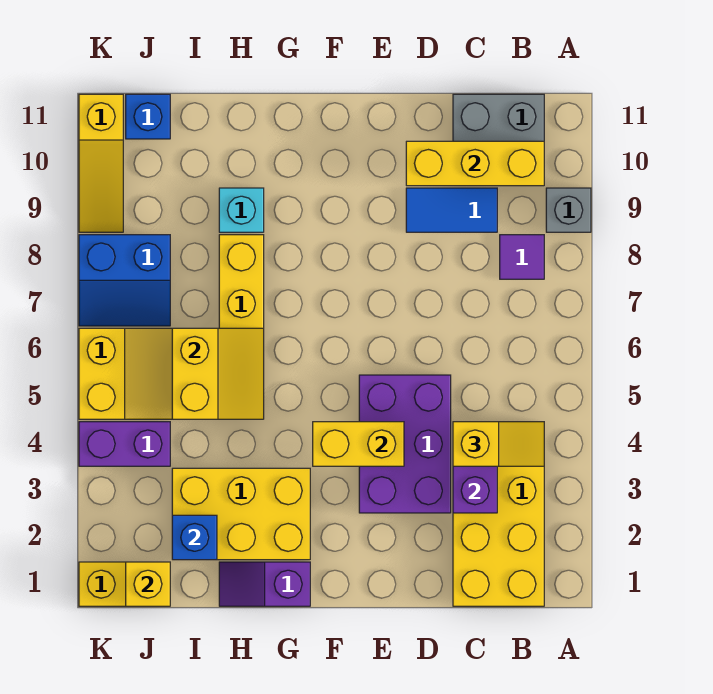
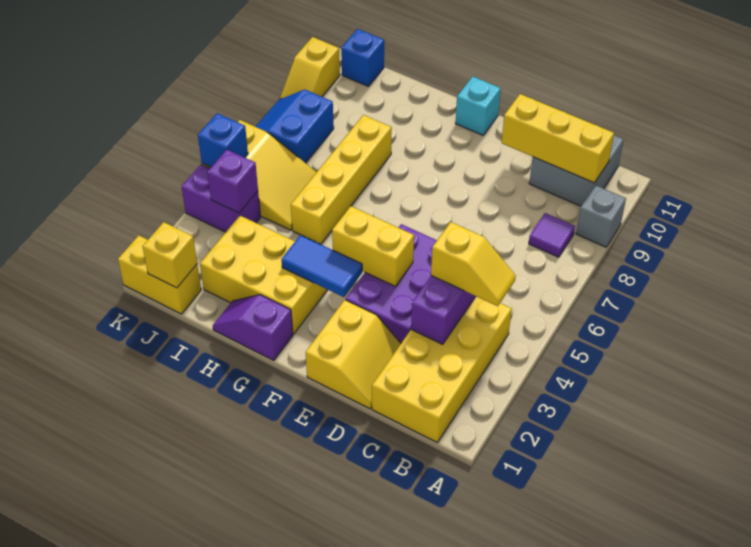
blue 1x2 tile [406,188,497,232] -> blue 1x2 tile moved to [281,235,362,297]
yellow 2x2 slope [172,328,264,419] -> yellow 2x2 slope moved to [306,300,401,409]
cyan 1x1 brick [219,188,264,232] -> cyan 1x1 brick moved to [455,76,501,135]
blue 1x1 brick [172,515,217,560] -> blue 1x1 brick moved to [198,113,248,167]
none -> purple 1x1 brick [207,150,258,213]
blue 2x2 slope [79,235,170,326] -> blue 2x2 slope turned to [256,90,334,163]
yellow 1x3 slope [79,94,123,232] -> yellow 1x2 slope [280,37,340,99]

